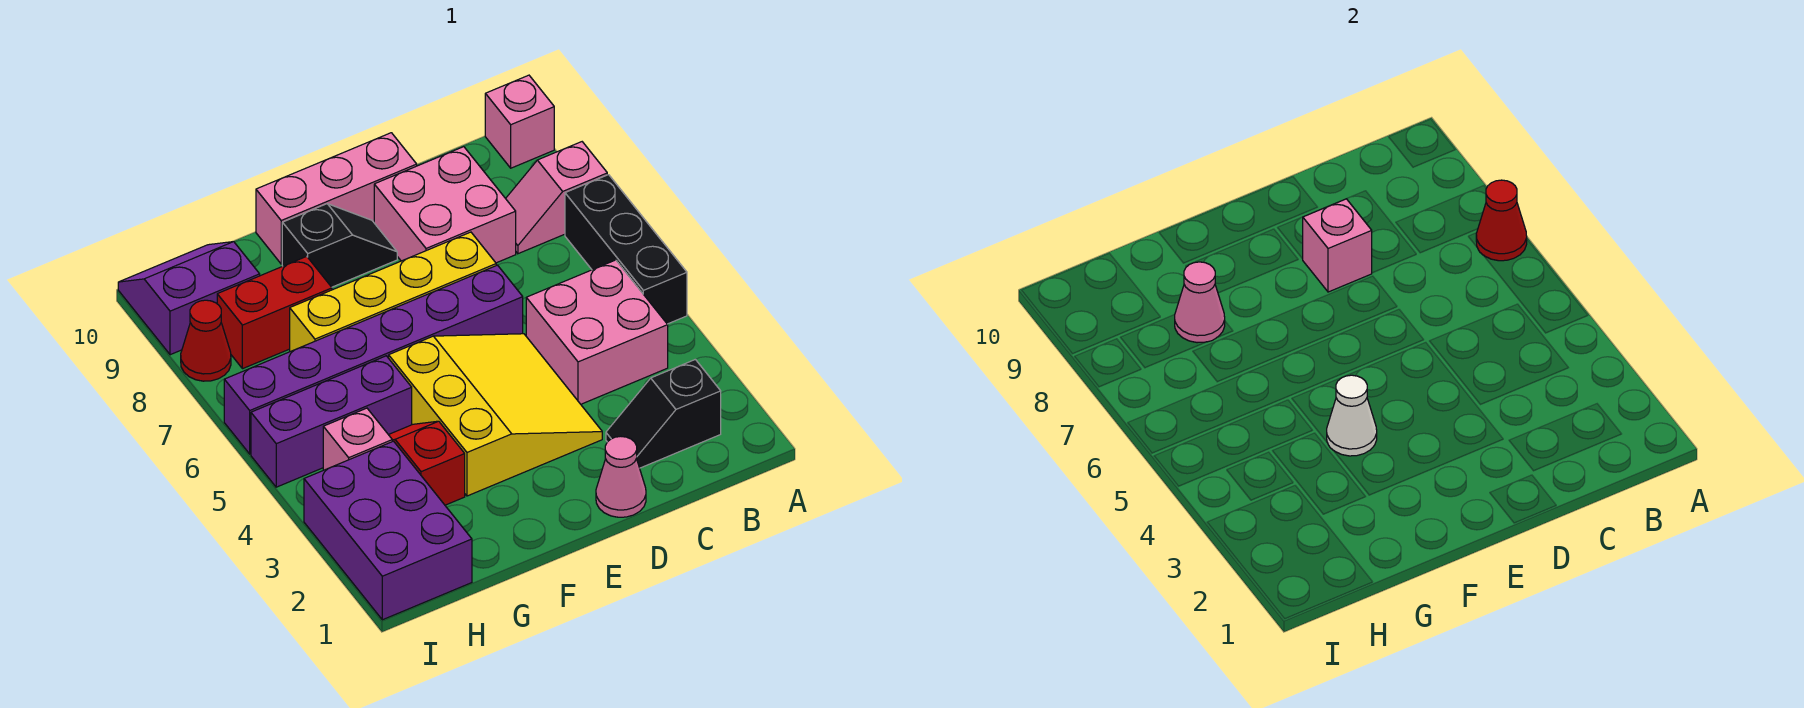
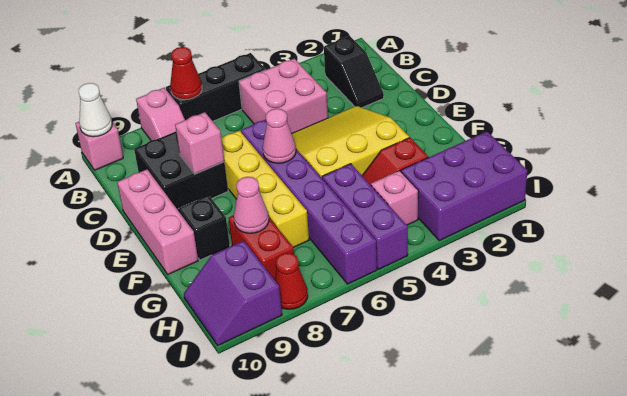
pink 2x2 brick [374,147,516,263] -> black 2x2 brick [134,132,228,209]
pink 1x1 cone [596,437,646,517] -> pink 1x1 cone moved to [263,109,296,163]
white 1x1 cone [1327,375,1377,456] -> white 1x1 cone moved to [78,83,112,137]

